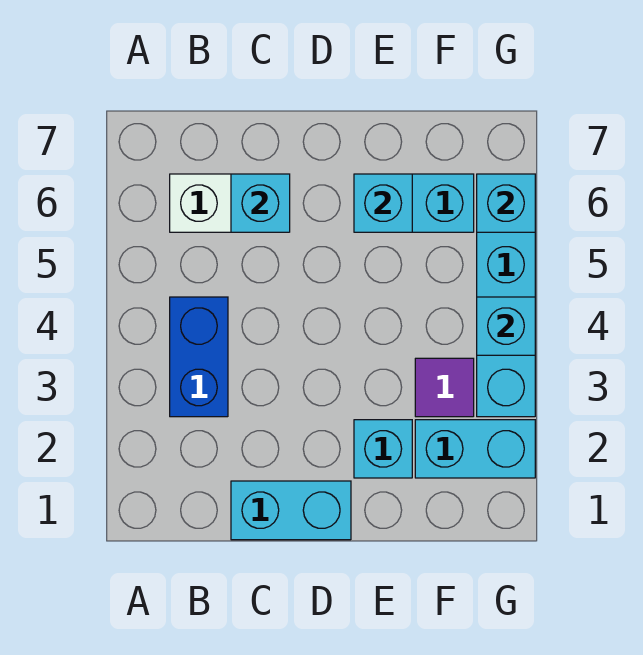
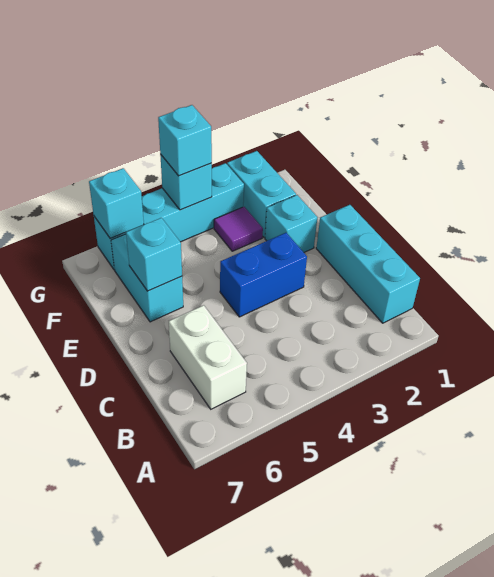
blue 1x2 brick [170,297,228,417] -> blue 1x2 brick moved to [220,233,307,317]
cyan 1x2 brick [231,481,351,540] -> cyan 1x3 brick [316,205,420,323]
cyan 1x1 brick [231,174,290,232] -> cyan 1x1 brick moved to [158,105,212,176]

